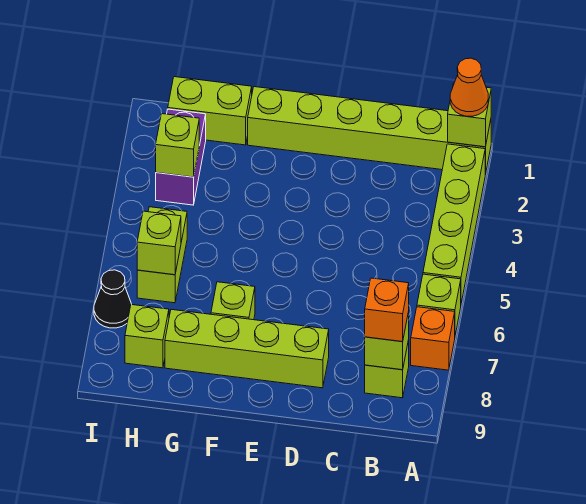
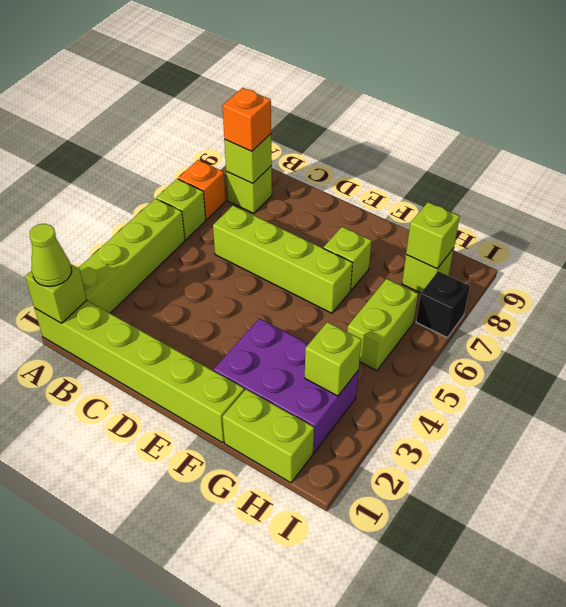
orange 1x1 cone [450,58,488,116] -> lime 1x1 cone [30,224,72,286]
lime 1x4 brick [165,309,329,388] -> lime 1x4 brick moved to [213,206,352,313]
purple 1x2 brick [156,109,206,205] -> purple 2x3 brick [214,318,359,453]
lime 1x1 brick [137,211,181,275] -> lime 1x1 brick moved to [406,202,460,269]
black 1x1 cone [94,270,131,328] -> black 1x1 brick [416,271,470,338]

